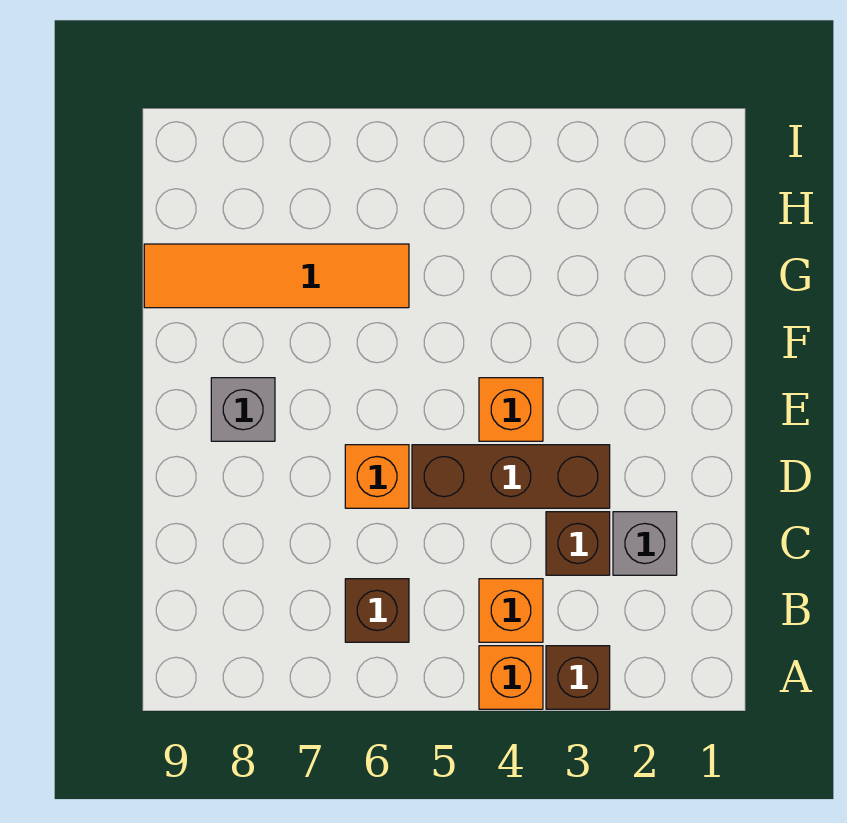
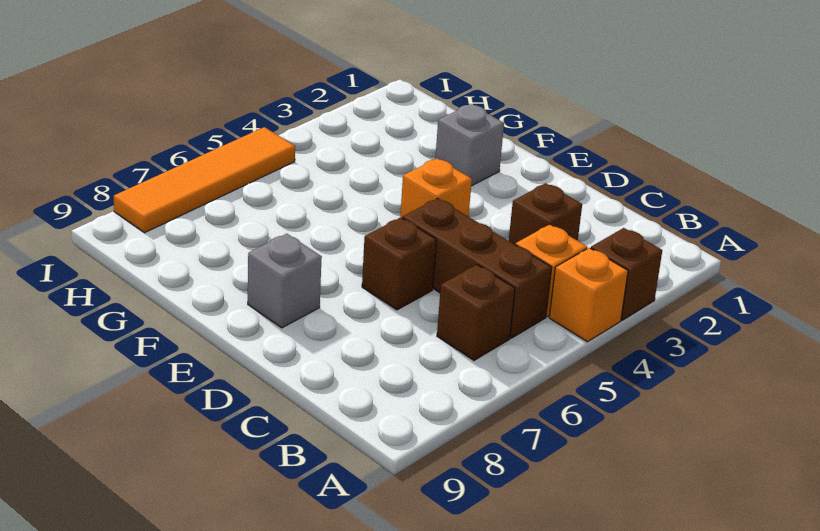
grey 1x1 brick [613,512,677,575] -> grey 1x1 brick moved to [435,104,504,186]
brown 1x3 brick [412,445,610,508] -> brown 1x3 brick turned to [403,198,552,338]
orange 1x1 brick [345,445,409,508] -> brown 1x1 brick [362,217,436,310]
orange 1x4 tile [144,244,409,308] -> orange 1x4 tile moved to [114,127,295,233]

